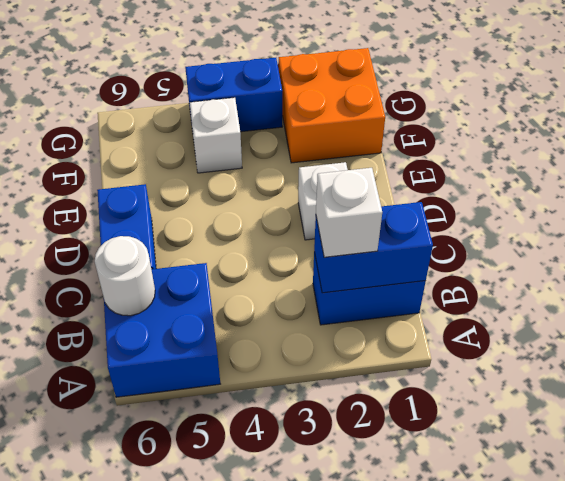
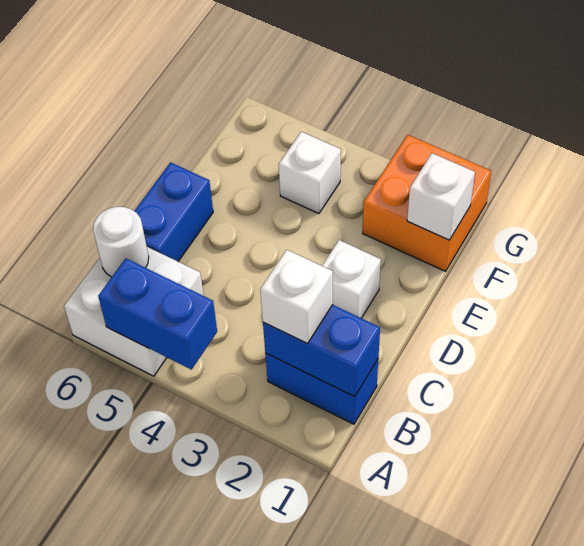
blue 2x2 brick [104,263,220,397] -> white 2x2 brick [64,247,204,376]
none -> white 1x1 brick [407,153,475,240]
blue 1x2 brick [185,58,282,132] -> blue 1x2 brick moved to [98,258,217,370]

